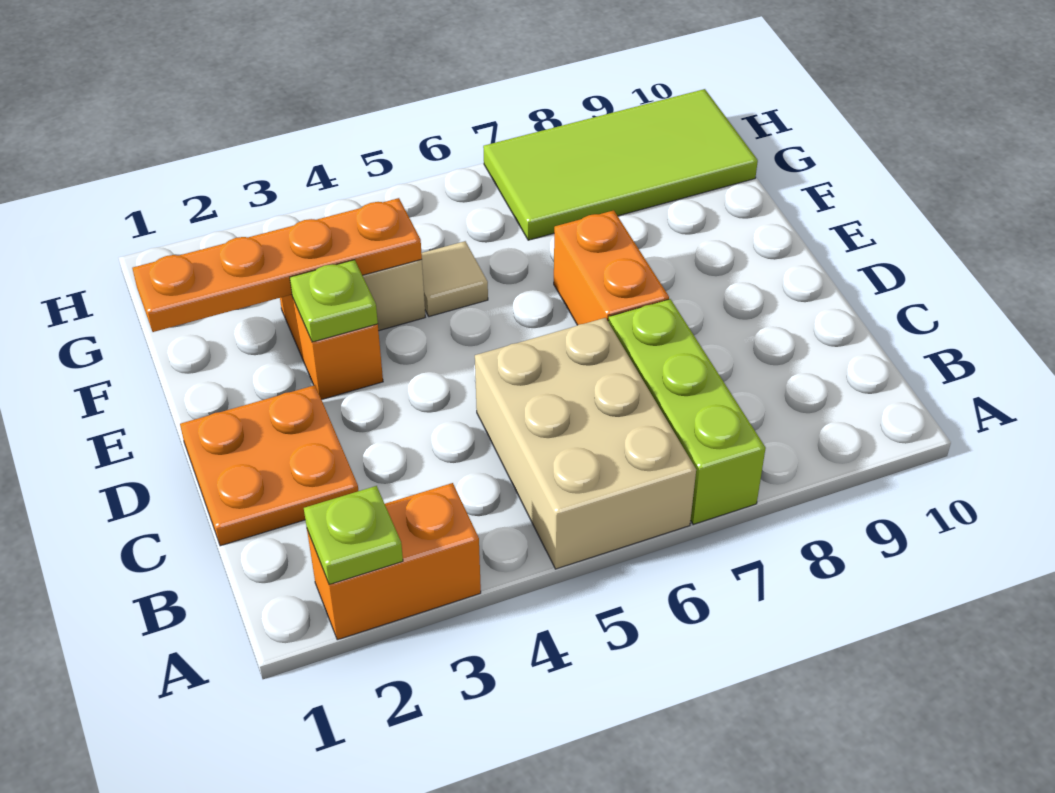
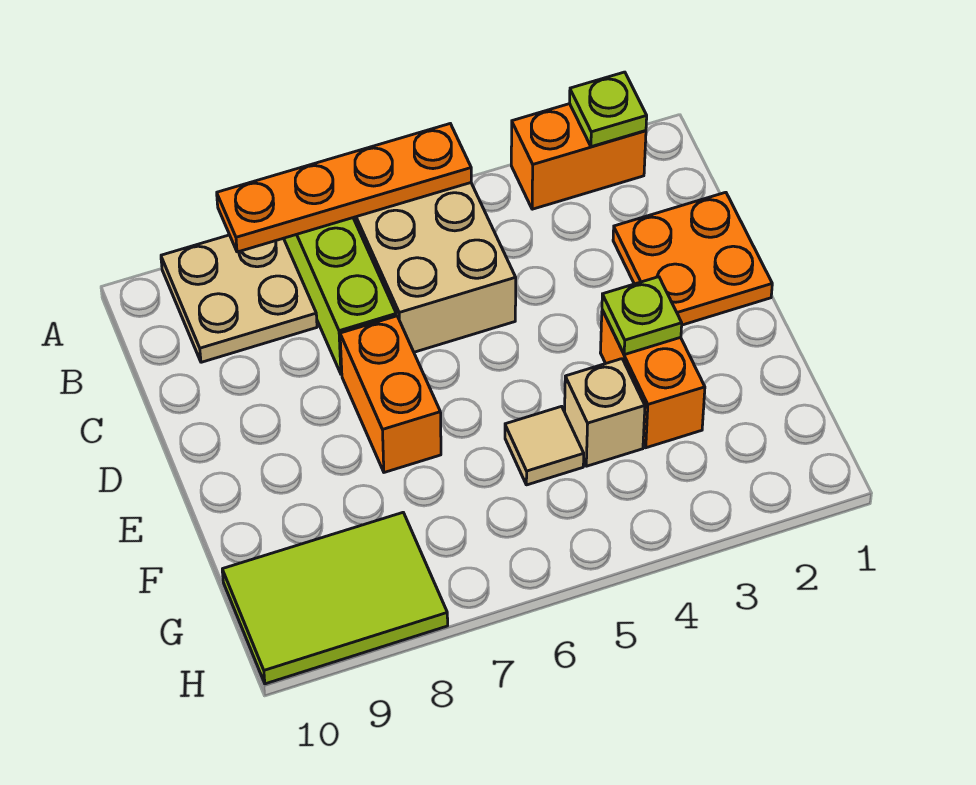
none -> tan 2x2 plate [161,235,317,362]
orange 1x4 plate [132,198,422,332] -> orange 1x4 plate moved to [217,124,471,252]
lime 2x4 tile [483,89,758,240] -> lime 2x3 tile [222,513,448,684]

